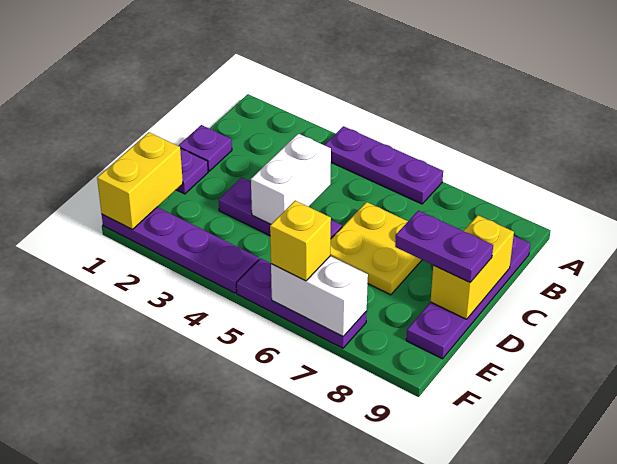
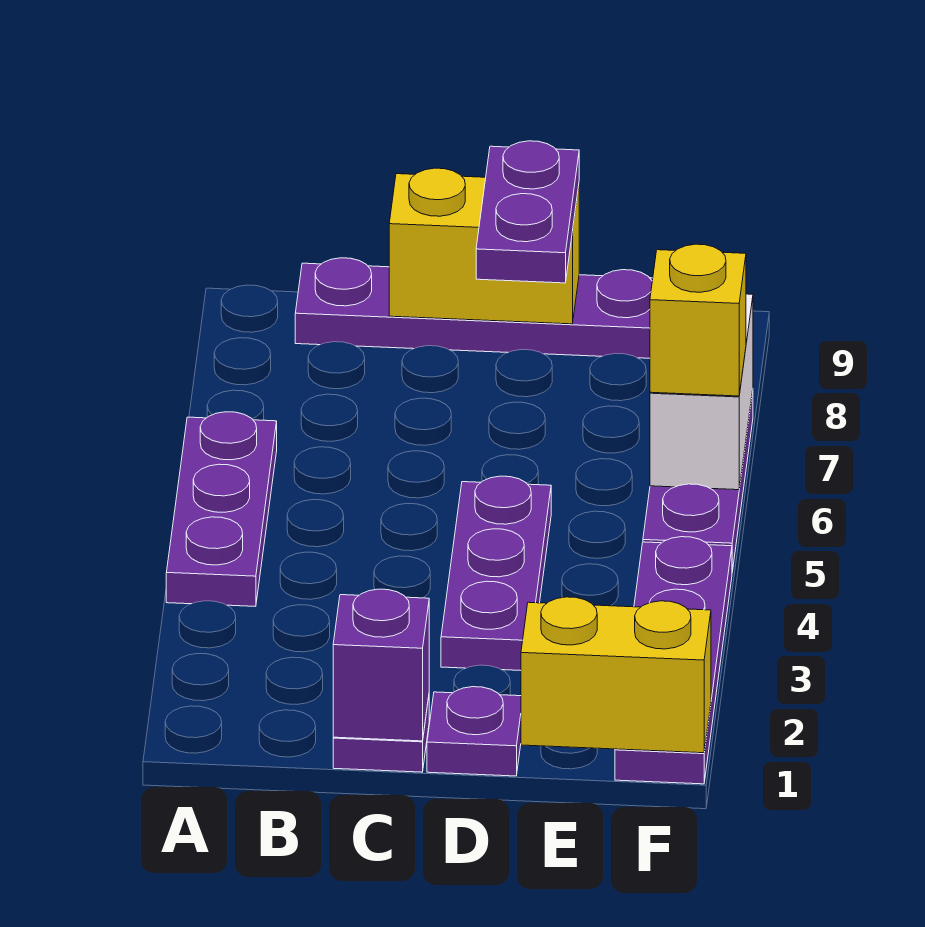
none -> purple 1x1 brick [333,589,429,741]
white 1x2 brick [251,134,331,224] -> none
yellow 2x2 plate [330,202,422,295] -> none

